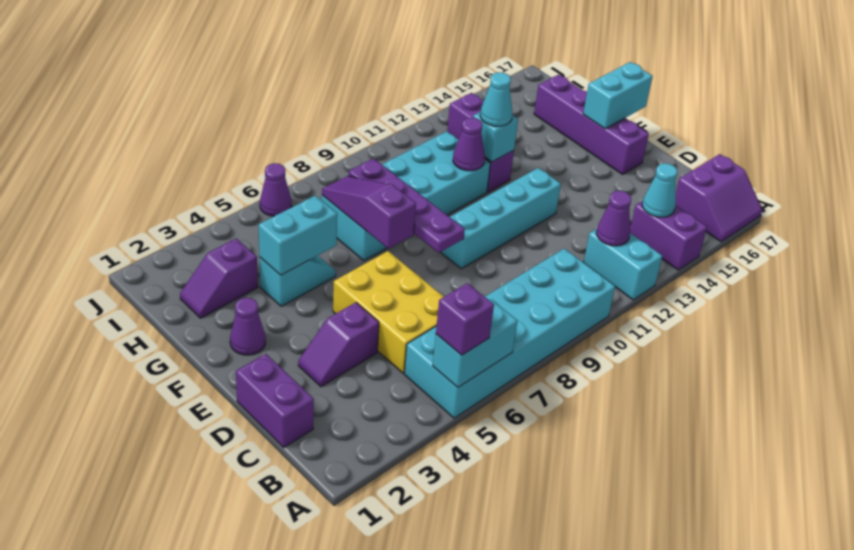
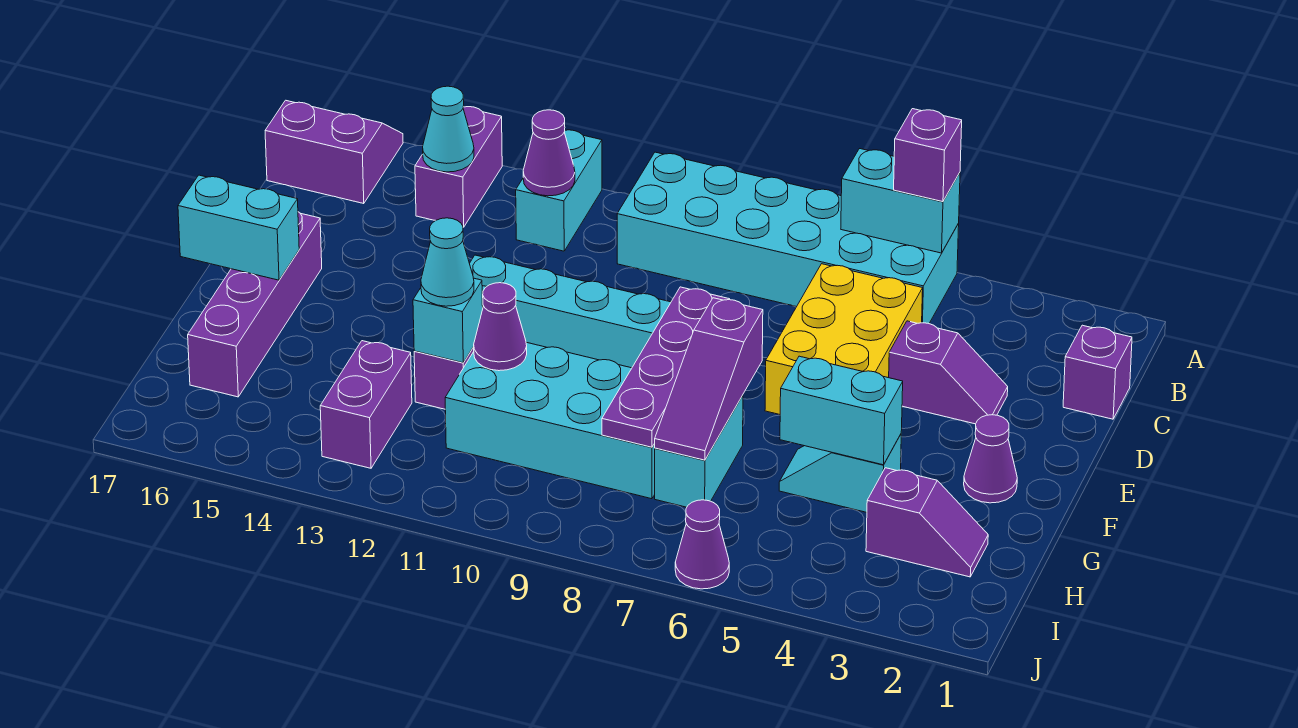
purple 1x2 brick [236,354,314,447] -> purple 1x1 brick [1063,325,1132,419]

